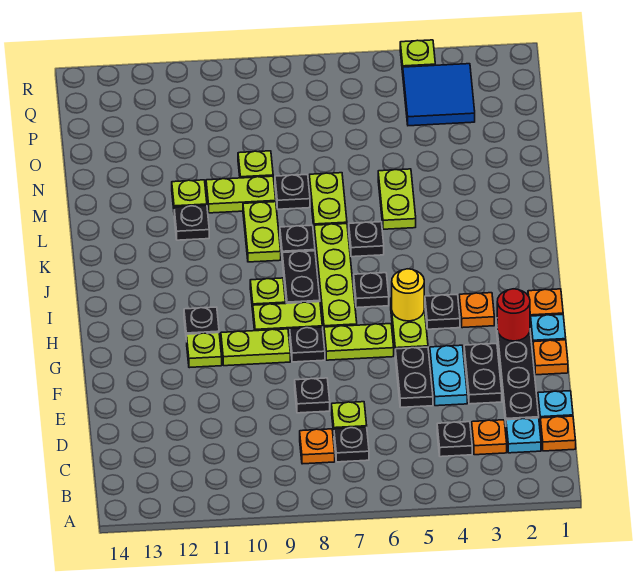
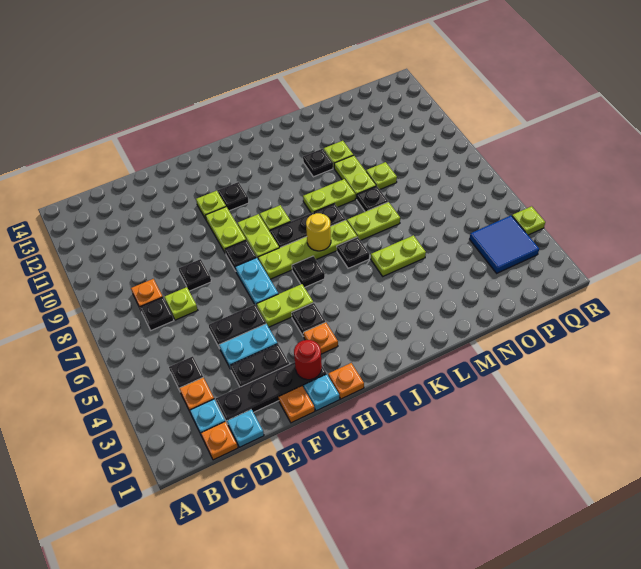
lime 1x2 plate [324,324,394,360] -> cyan 1x2 plate [235,258,278,306]
yellow 1x1 round brick [392,269,424,321] -> yellow 1x1 round brick moved to [306,213,331,251]

